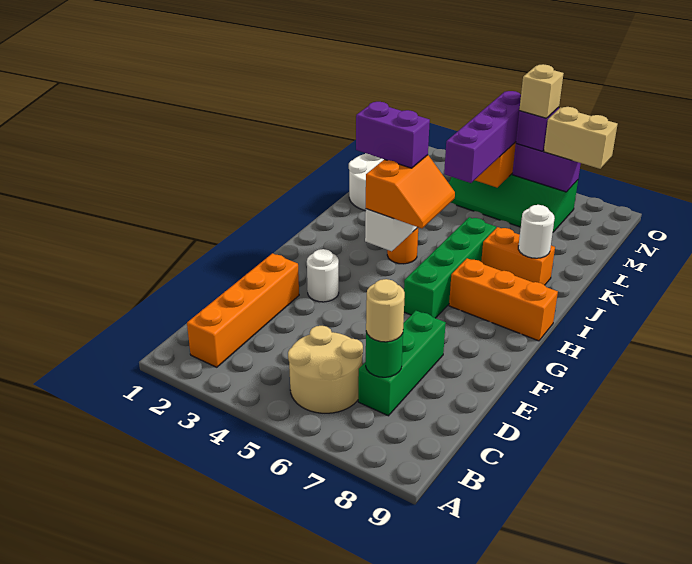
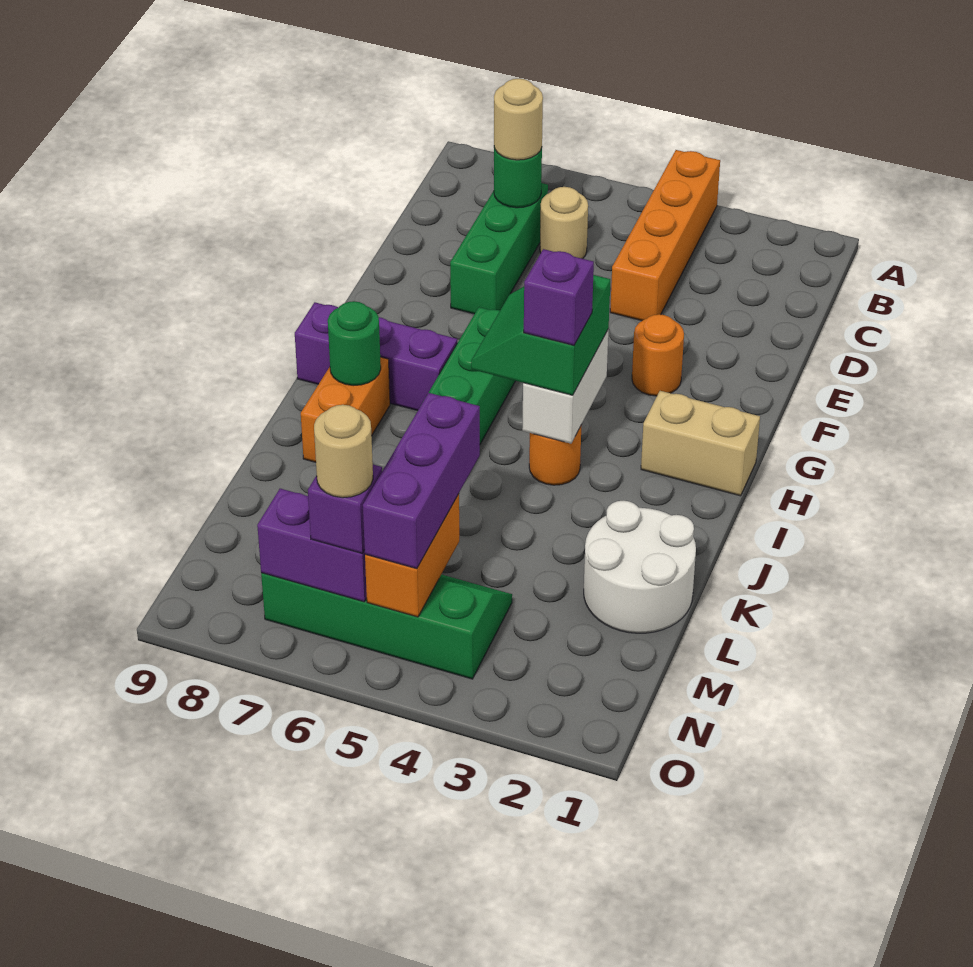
orange 1x4 brick [187,253,299,367] -> orange 1x4 brick moved to [610,150,720,321]
tan 2x2 round brick [288,326,363,413] -> tan 1x1 round brick [540,187,588,259]
white 1x1 round brick [307,249,339,302] -> orange 1x1 round brick [632,314,684,396]
orange 2x2 slope [366,155,455,228] -> green 2x2 slope [471,275,610,395]
orange 1x3 brick [449,258,558,341] -> purple 1x3 brick [295,302,457,411]
purple 1x2 brick [356,102,430,168] -> purple 1x1 brick [524,249,594,345]
none -> green 1x1 round brick [328,301,381,386]
orange 1x2 brick [481,227,555,285] -> orange 1x2 brick turned to [301,357,390,462]
white 1x1 round brick [518,205,555,258] -> none
purple 1x4 brick [444,91,521,183] -> purple 1x3 brick [363,393,480,569]
tan 1x1 brick [519,64,564,118] -> tan 1x1 round brick [314,405,373,498]
tan 1x2 brick [544,107,618,169] -> tan 1x2 brick moved to [641,391,760,496]

